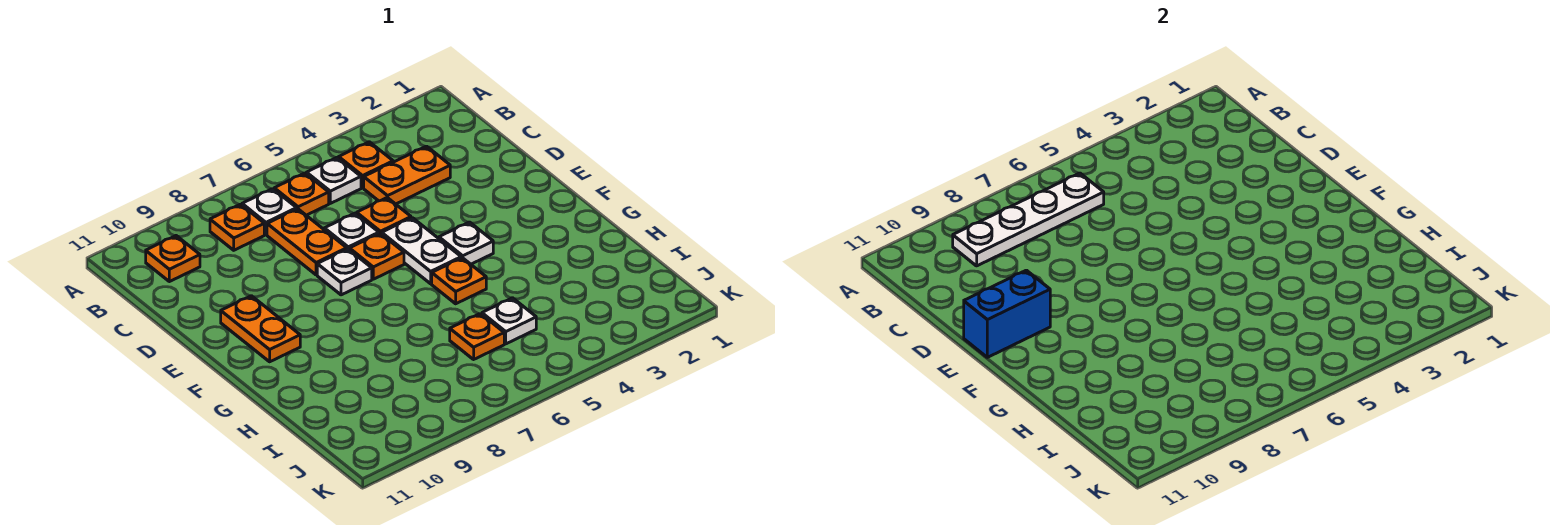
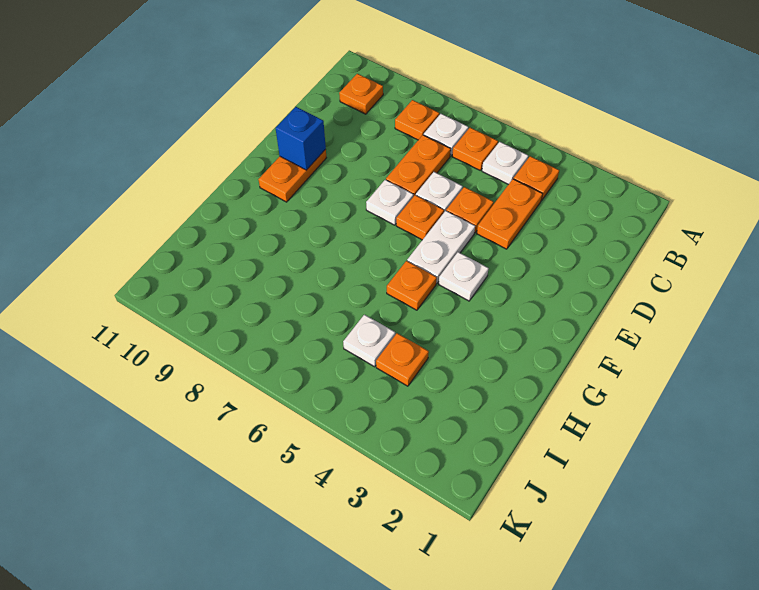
white 1x4 plate [953,173,1104,266] -> none
orange 1x2 plate [364,146,450,204] -> orange 1x2 plate turned to [477,179,543,249]
blue 1x2 brick [964,270,1050,357] -> blue 1x1 brick [276,107,326,170]
orange 1x1 plate [450,314,504,359] -> orange 1x1 plate moved to [376,333,429,386]

